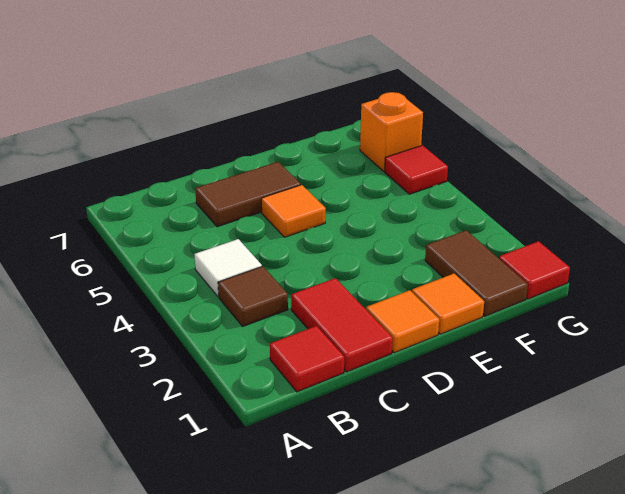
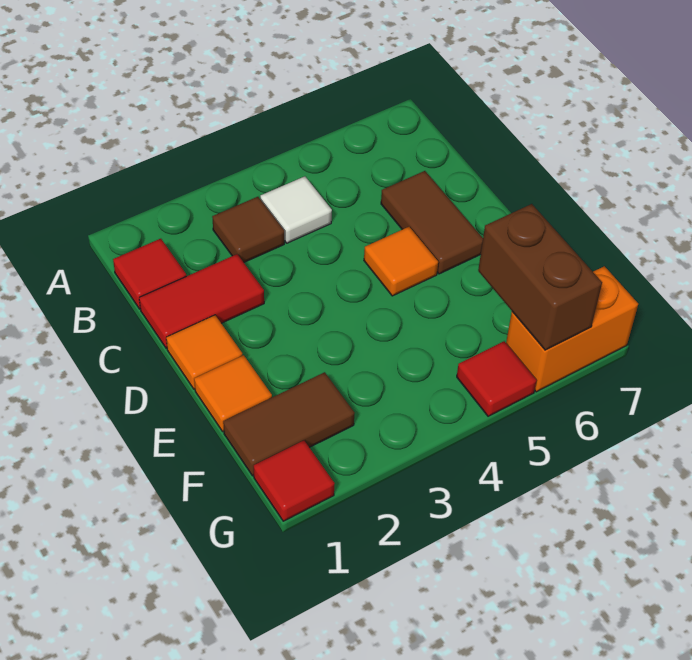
none -> brown 1x2 brick [478,204,602,350]
orange 1x1 brick [360,92,423,171] -> orange 1x2 brick [506,266,638,392]

